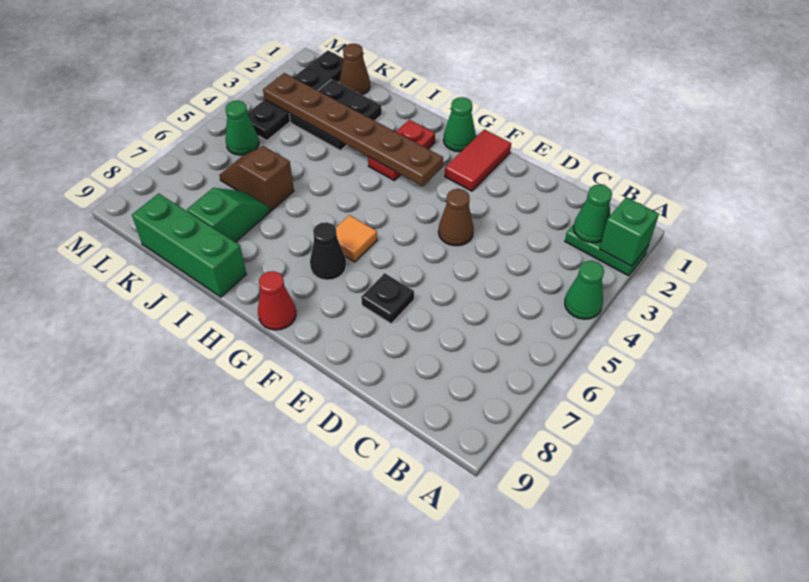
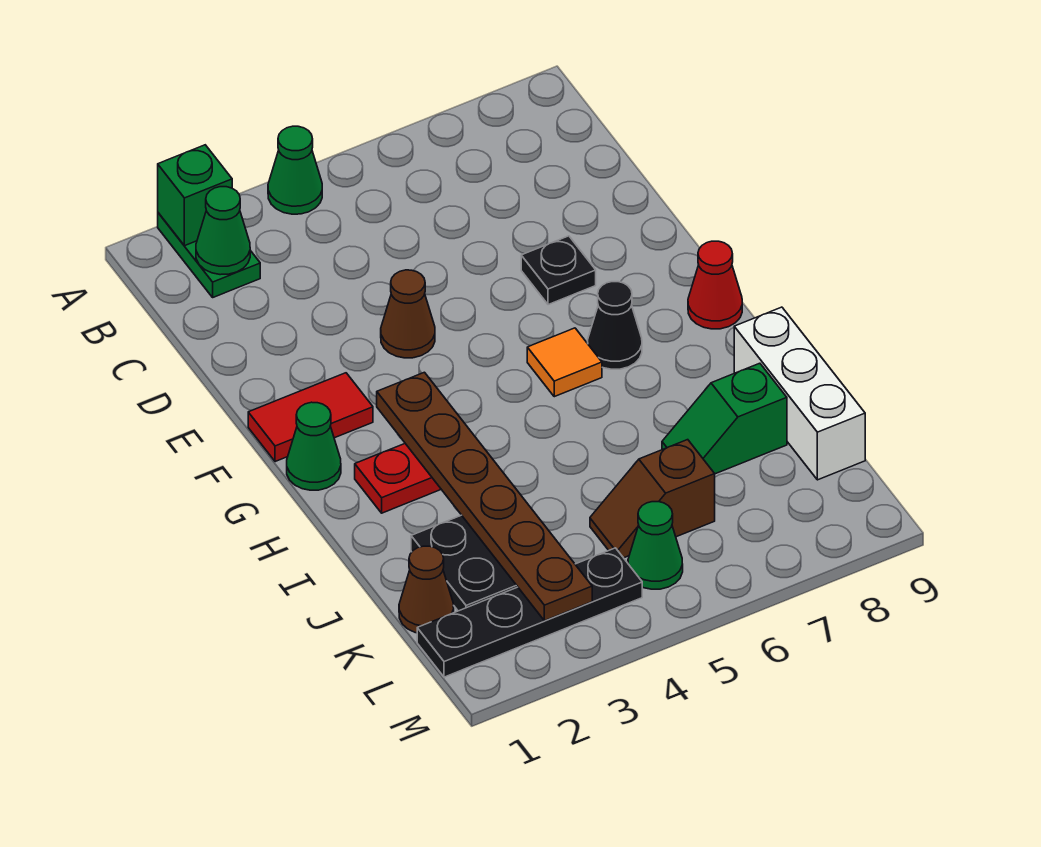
green 1x3 brick [132,193,246,297] -> white 1x3 brick [734,307,865,480]
brown 1x2 slope [219,146,294,211] -> brown 1x2 slope turned to [590,440,715,558]

